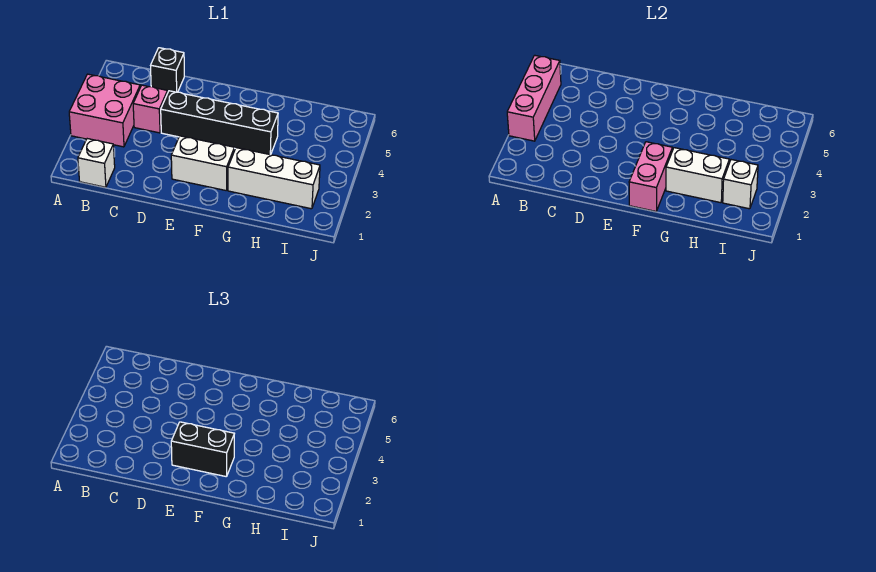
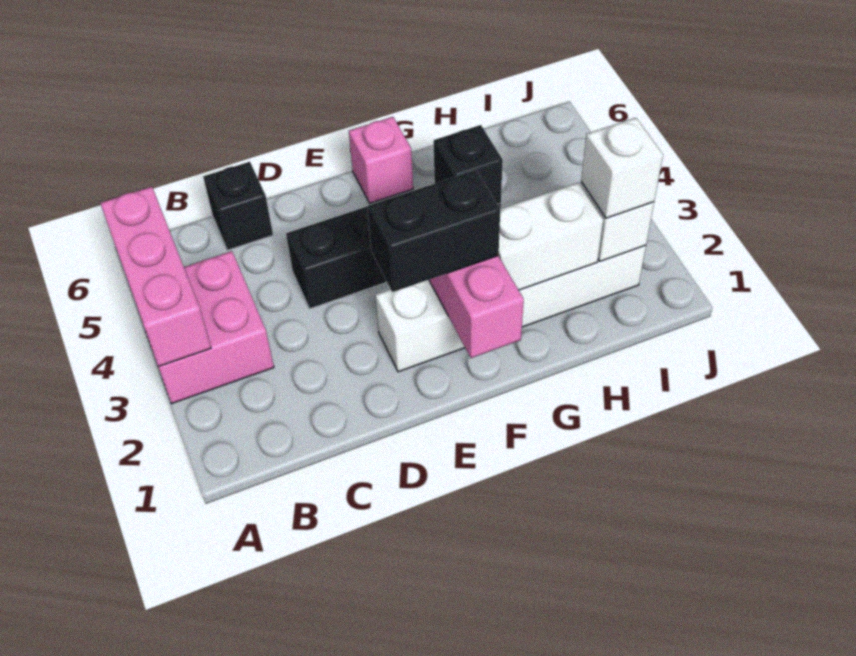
white 1x1 brick [78,139,115,187] -> white 1x1 brick moved to [581,118,663,218]
pink 1x1 brick [133,85,168,133] -> pink 1x1 brick moved to [349,117,413,203]
none -> black 1x1 brick [434,125,503,204]

